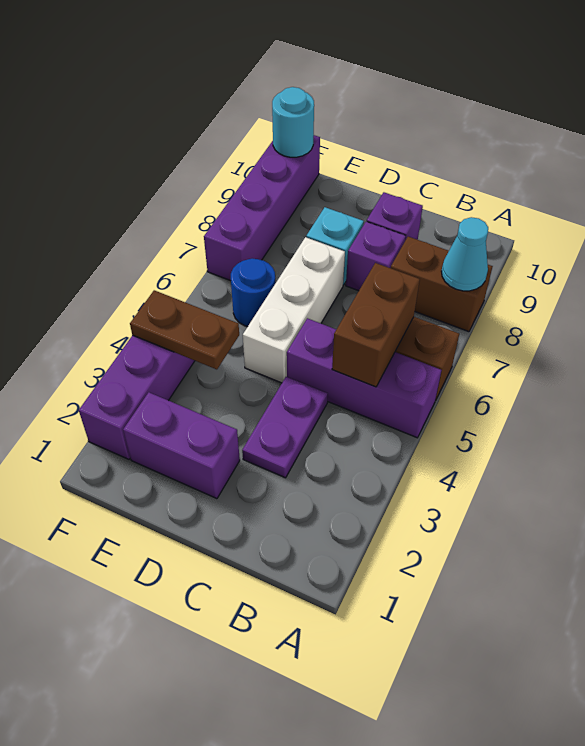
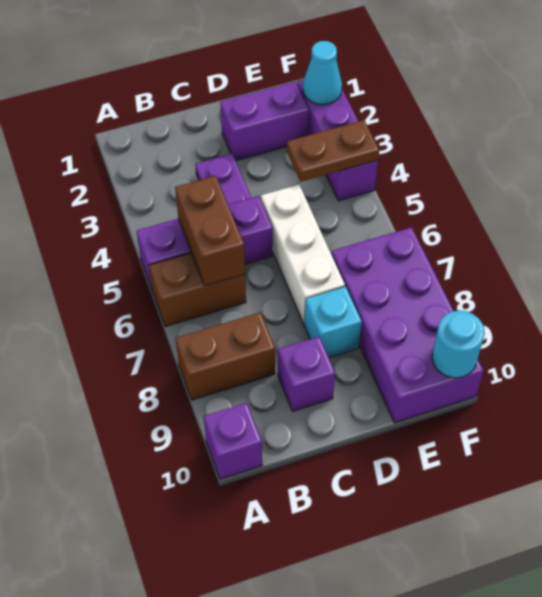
cyan 1x1 cone [441,217,488,291] -> cyan 1x1 cone moved to [303,41,342,105]
purple 1x1 brick [346,222,406,291] -> purple 1x1 brick moved to [204,403,262,479]
blue 1x1 round brick [231,258,275,327] -> none
purple 1x4 brick [204,135,320,281] -> purple 2x4 brick [332,227,484,423]

